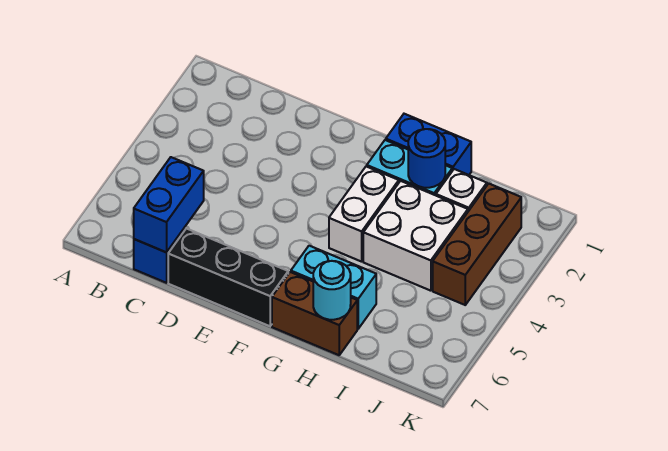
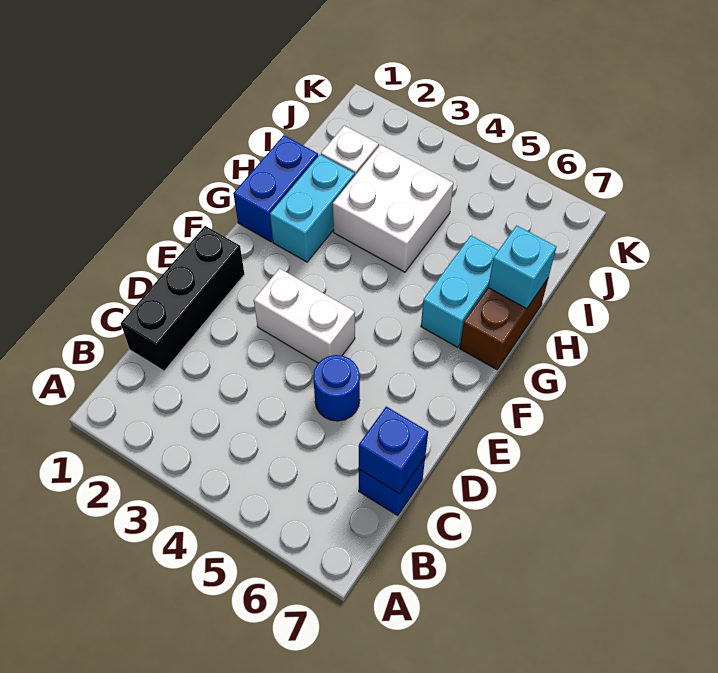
blue 1x2 brick [134,157,204,252] -> blue 1x1 brick [359,406,428,494]
black 1x3 brick [168,228,288,326] -> black 1x3 brick moved to [121,226,245,371]
white 1x2 brick [329,166,399,262] -> white 1x2 brick moved to [254,268,355,363]
blue 1x1 round brick [408,129,445,188] -> blue 1x1 round brick moved to [313,355,360,421]
cyan 1x1 round brick [313,261,351,320] -> cyan 1x1 brick [488,225,557,309]
brown 1x3 brick [433,184,521,305] -> none

